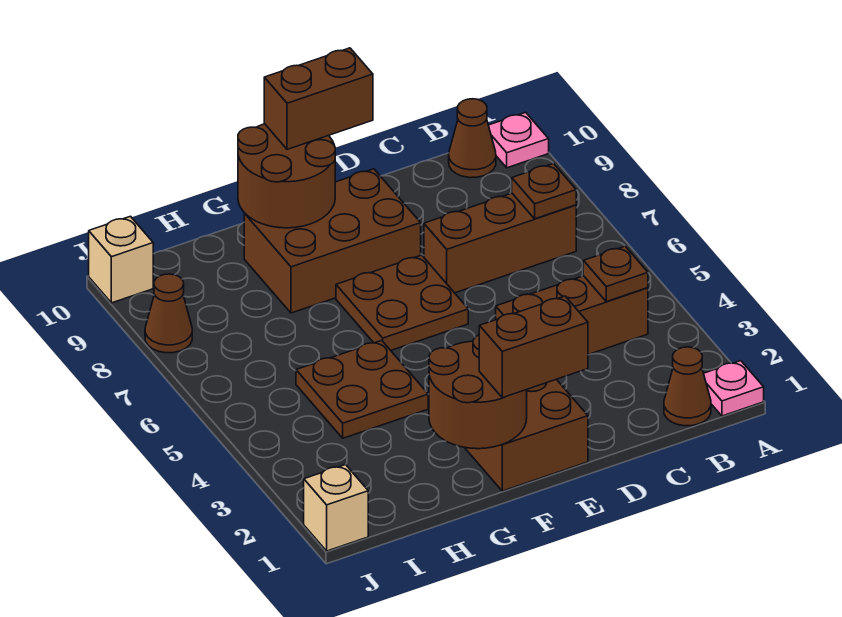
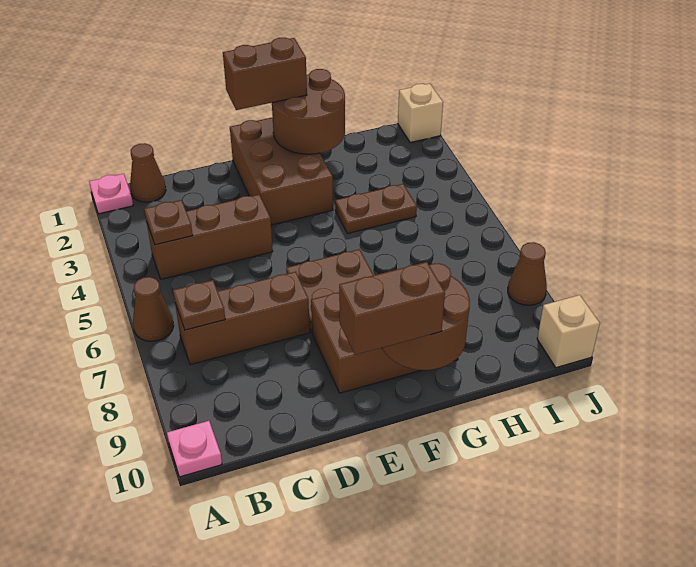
brown 1x1 cone [449,99,496,178] -> brown 1x1 cone moved to [133,277,174,341]
brown 2x2 plate [296,340,428,438] -> brown 1x2 plate [335,184,417,234]

